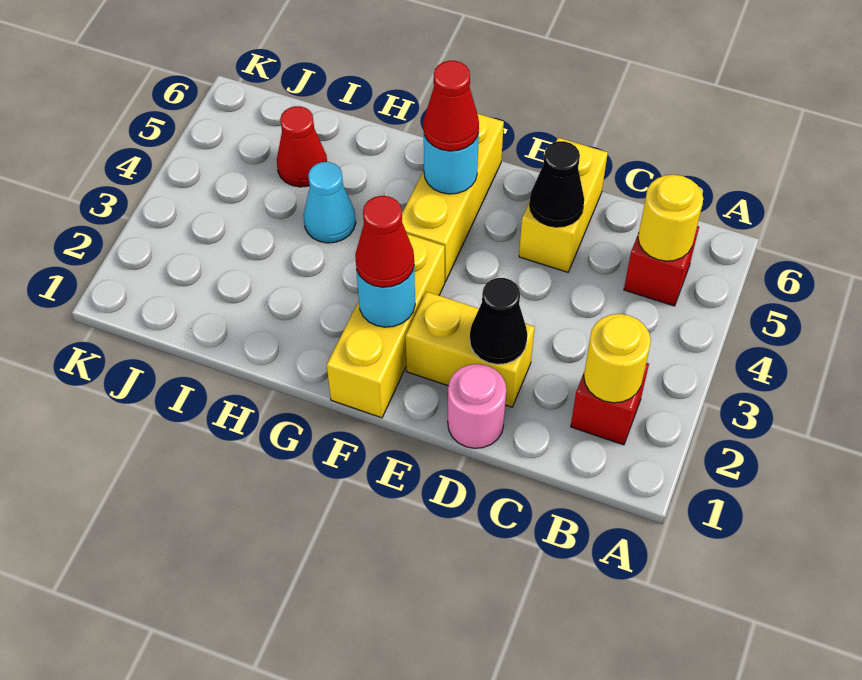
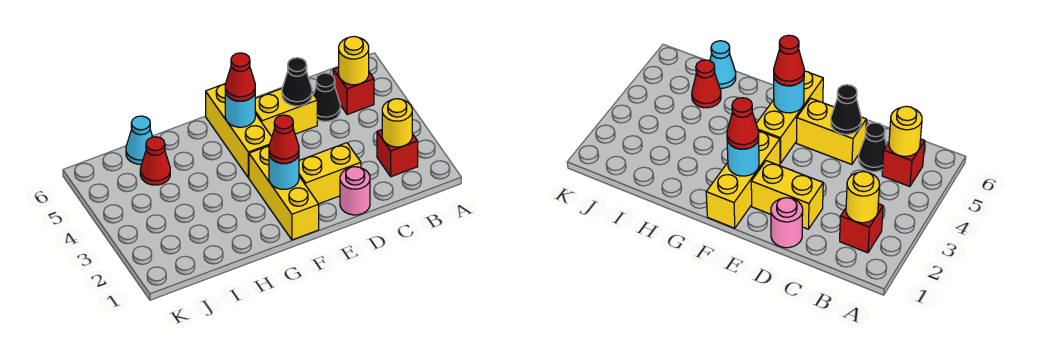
black 1x1 cone [470,278,527,364] -> black 1x1 cone moved to [314,73,340,121]
yellow 1x2 brick [519,138,608,272] -> yellow 1x2 brick turned to [255,89,317,137]
cyan 1x1 cone [304,162,356,243] -> cyan 1x1 cone moved to [126,116,152,164]

